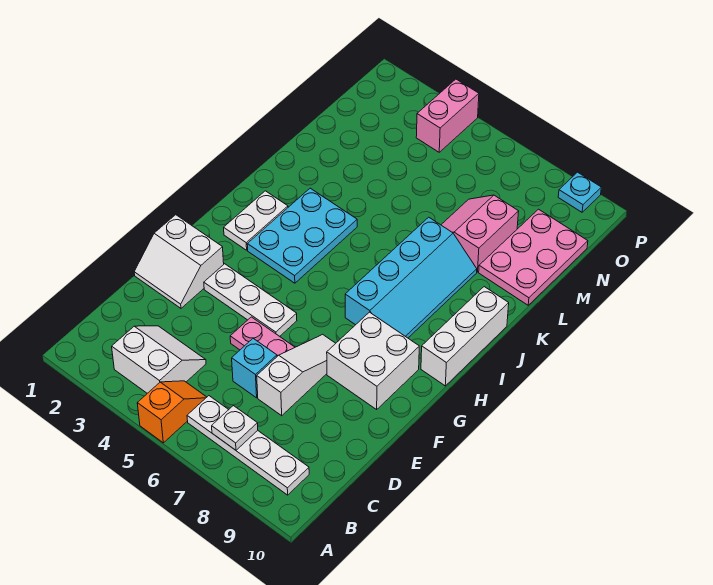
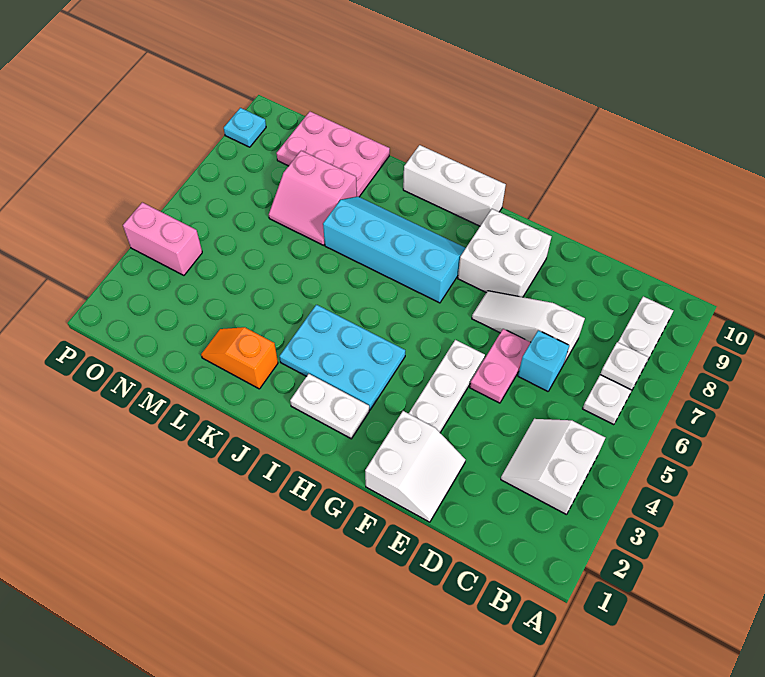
orange 1x2 slope [137,381,207,443] -> orange 1x2 slope moved to [201,327,278,389]

